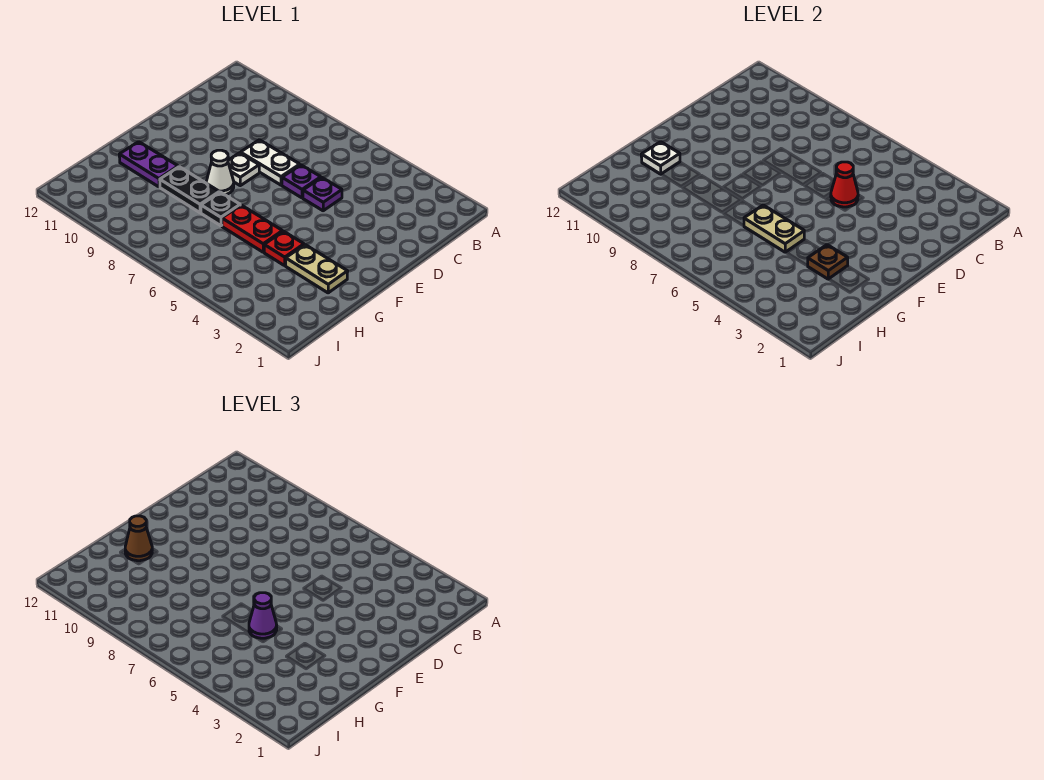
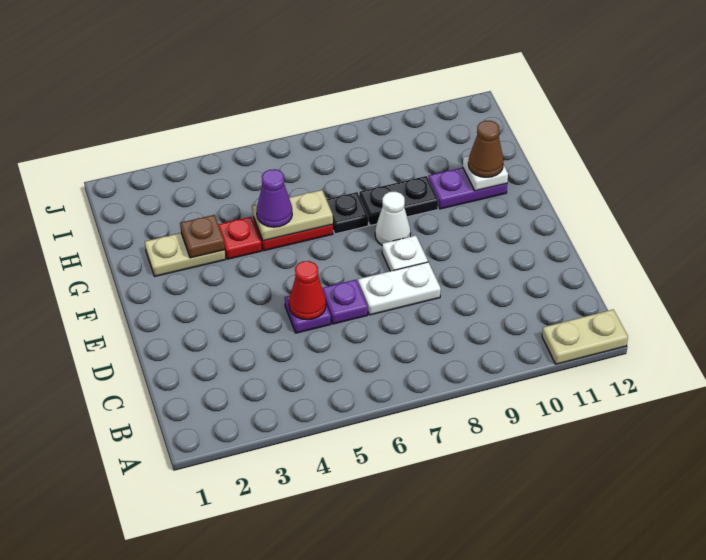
none -> tan 1x2 plate [542,310,628,364]

